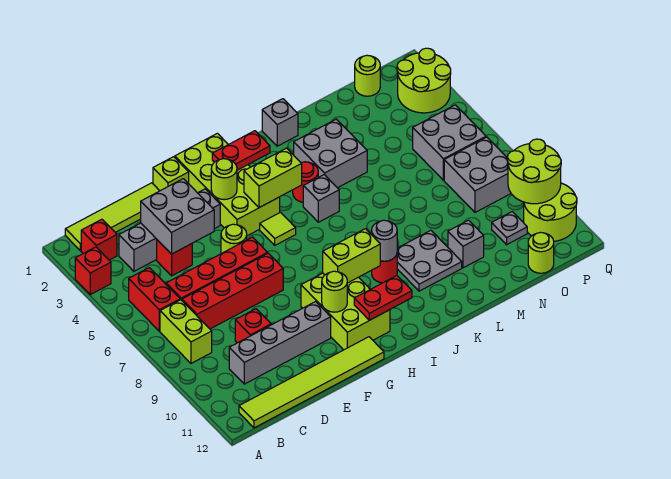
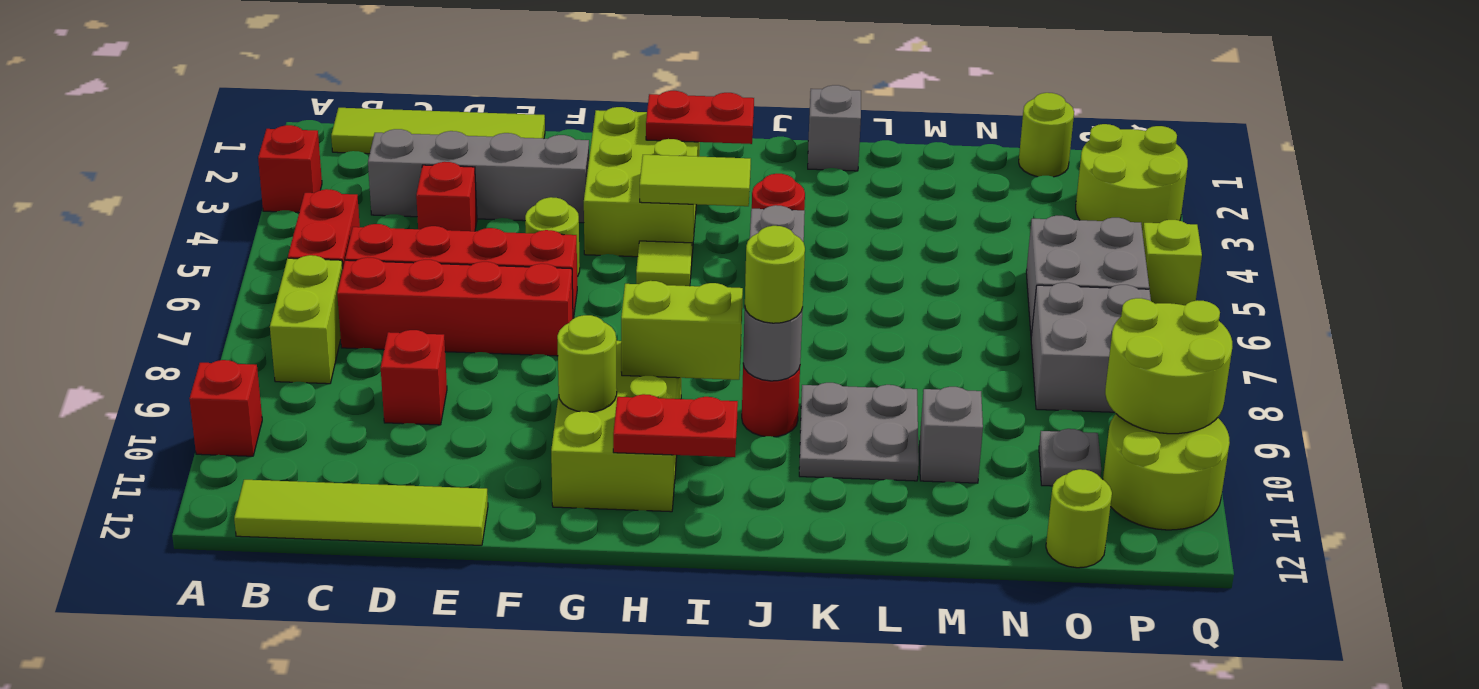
red 1x1 brick [81,219,117,260] -> red 1x1 brick moved to [189,360,262,456]
lime 1x6 tile [239,337,384,428] -> lime 1x4 tile [234,480,488,545]
grey 1x4 brick [229,302,331,384] -> none
grey 2x2 brick [141,179,214,254] -> none
lime 1x1 brick [153,157,189,191] -> lime 1x1 brick moved to [1143,220,1202,305]
lime 2x4 brick [175,133,280,236] -> lime 2x3 brick [584,107,700,257]
lime 1x1 round brick [211,159,237,200] -> lime 1x1 round brick moved to [745,226,805,323]
lime 1x2 brick [244,148,302,208] -> lime 1x2 tile [640,155,751,206]
grey 2x2 brick [294,119,367,188] -> none

